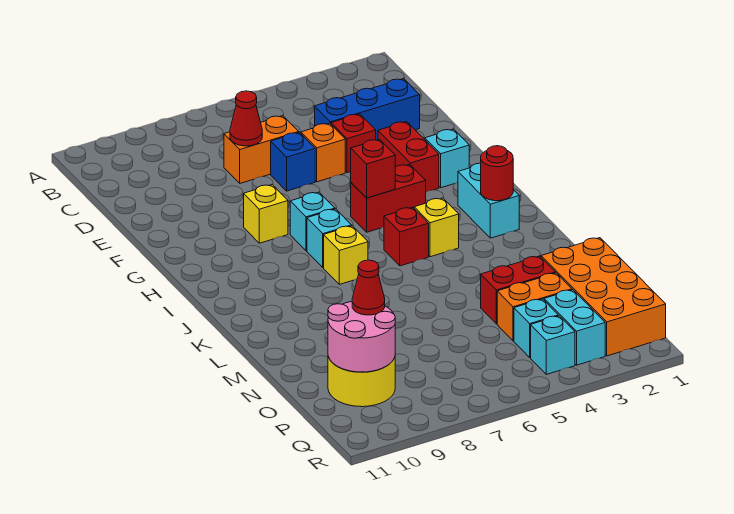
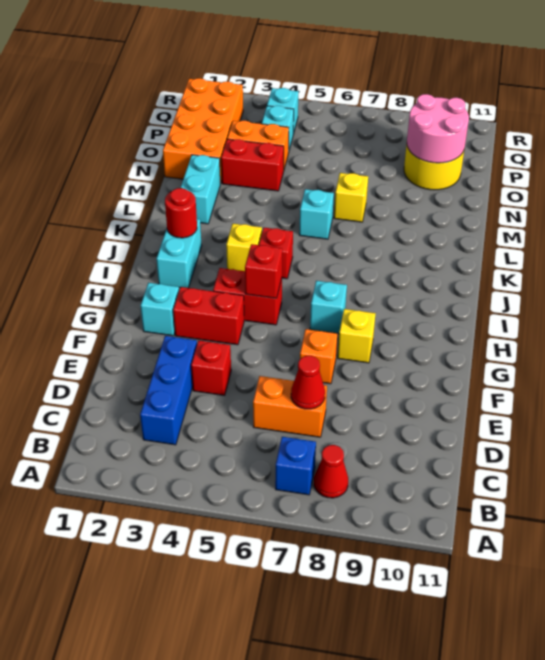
blue 1x3 brick [315,79,420,140] -> blue 1x3 brick turned to [140,336,197,445]
orange 1x1 brick [301,123,345,182] -> orange 1x1 brick moved to [300,329,337,384]
blue 1x1 brick [271,132,315,191] -> blue 1x1 brick moved to [275,437,316,495]
red 1x2 brick [378,122,439,192] -> red 1x2 brick turned to [173,287,244,345]
cyan 1x1 brick [307,209,352,268] -> cyan 1x1 brick moved to [299,189,334,239]
yellow 1x1 brick [324,226,368,284] -> yellow 1x1 brick moved to [334,173,368,222]
red 1x1 cone [352,260,385,315] -> red 1x1 cone moved to [314,445,348,498]
cyan 1x2 brick [544,290,605,365] -> cyan 1x2 brick moved to [180,155,221,224]

